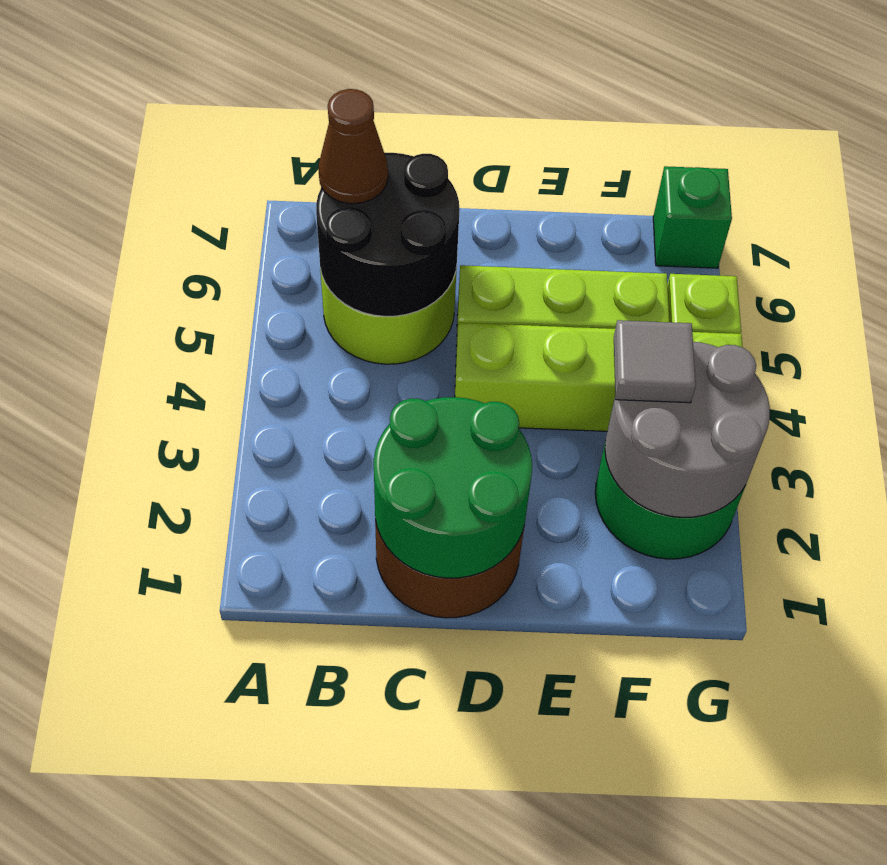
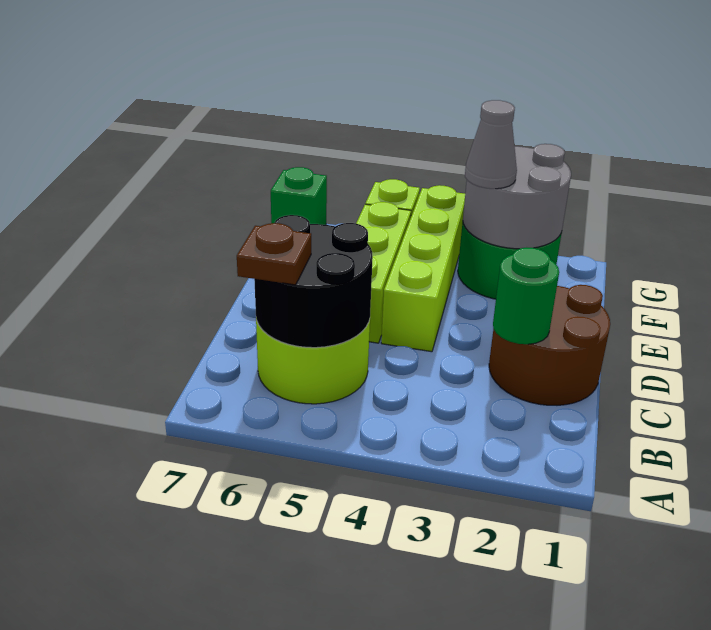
brown 1x1 cone [318,89,388,204] -> brown 1x1 plate [237,223,311,285]
green 2x2 round brick [374,397,532,578] -> green 1x1 round brick [493,247,559,344]
grey 1x1 tile [614,320,696,403] -> grey 1x1 cone [465,100,517,189]

